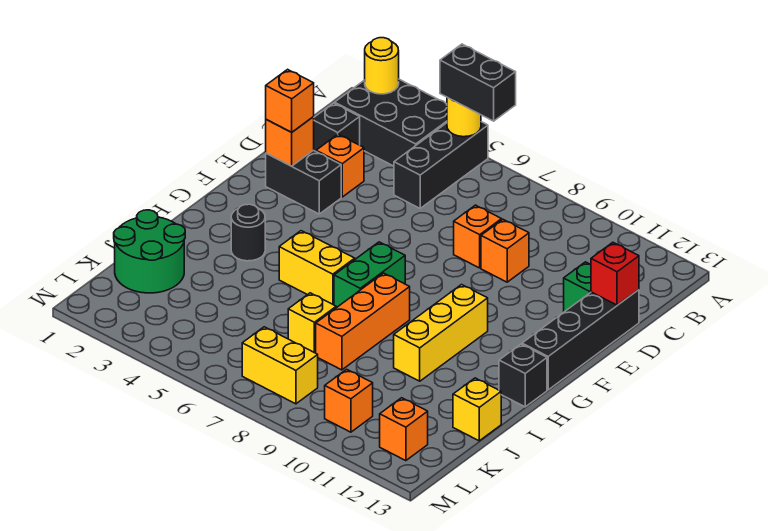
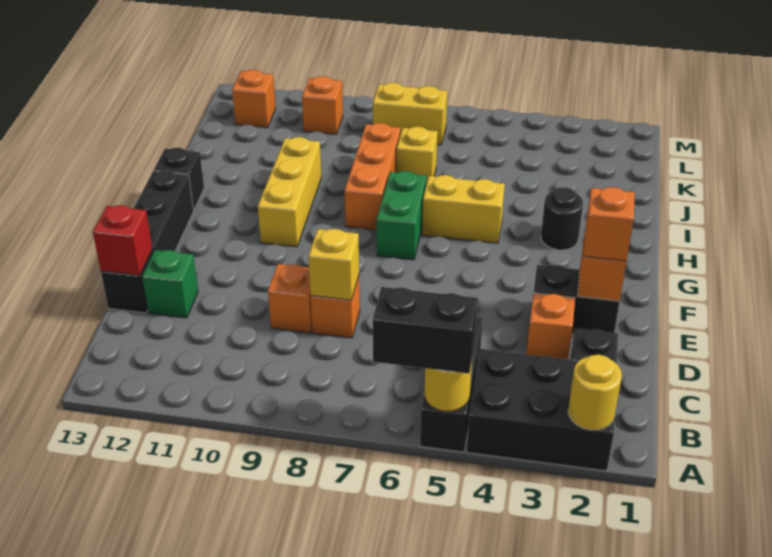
green 2x2 round brick [114,210,185,293] -> none
yellow 1x1 brick [453,378,501,441] -> yellow 1x1 brick moved to [308,229,359,300]

